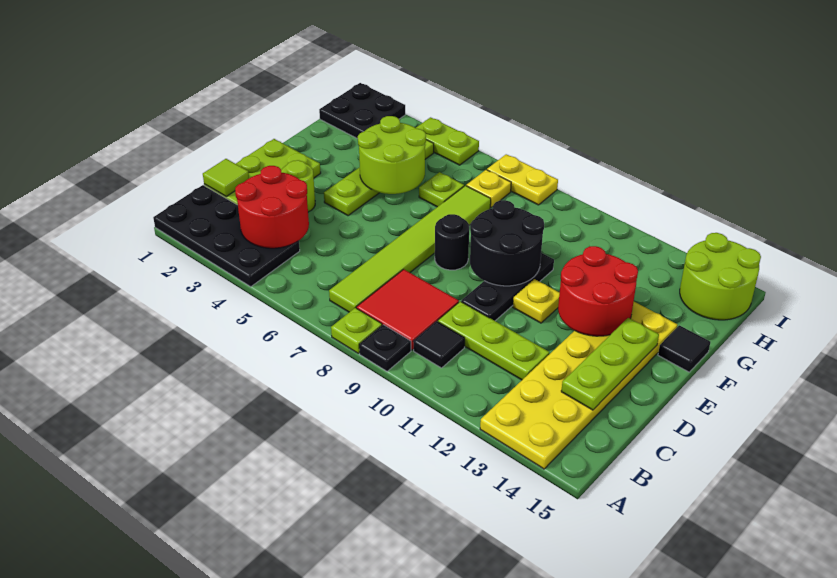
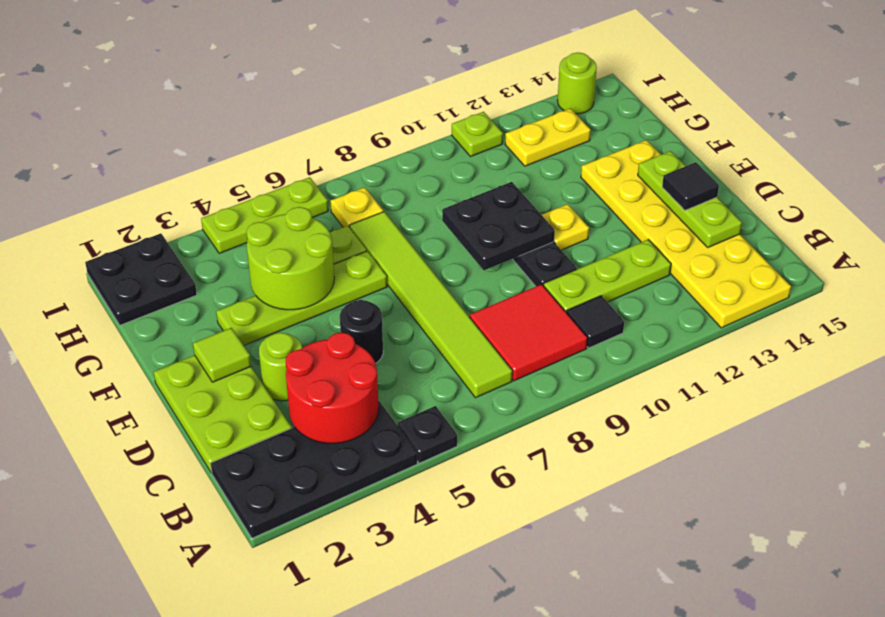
lime 1x1 plate [331,308,382,353] -> lime 1x1 plate moved to [452,112,503,157]
black 1x1 plate [359,325,411,371] -> black 1x1 plate moved to [398,406,457,463]
lime 1x1 tile [203,159,249,196] -> lime 1x1 tile moved to [193,328,251,382]
lime 1x4 plate [324,140,434,216] -> lime 1x4 plate turned to [216,251,387,345]
black 1x1 round brick [435,214,469,270] -> black 1x1 round brick moved to [340,300,383,363]
black 2x2 round brick [470,200,544,286] -> black 2x2 plate [442,182,555,270]
red 2x2 round brick [558,246,638,336] -> none
black 1x1 tile [658,325,710,372] -> black 1x1 tile moved to [662,162,719,210]
lime 2x2 round brick [680,233,761,320] -> lime 1x1 round brick [557,53,597,114]
lime 1x2 plate [416,117,479,165] -> lime 1x3 plate [201,177,328,253]
yellow 1x2 plate [487,154,558,205] -> yellow 1x2 plate moved to [505,108,591,166]

